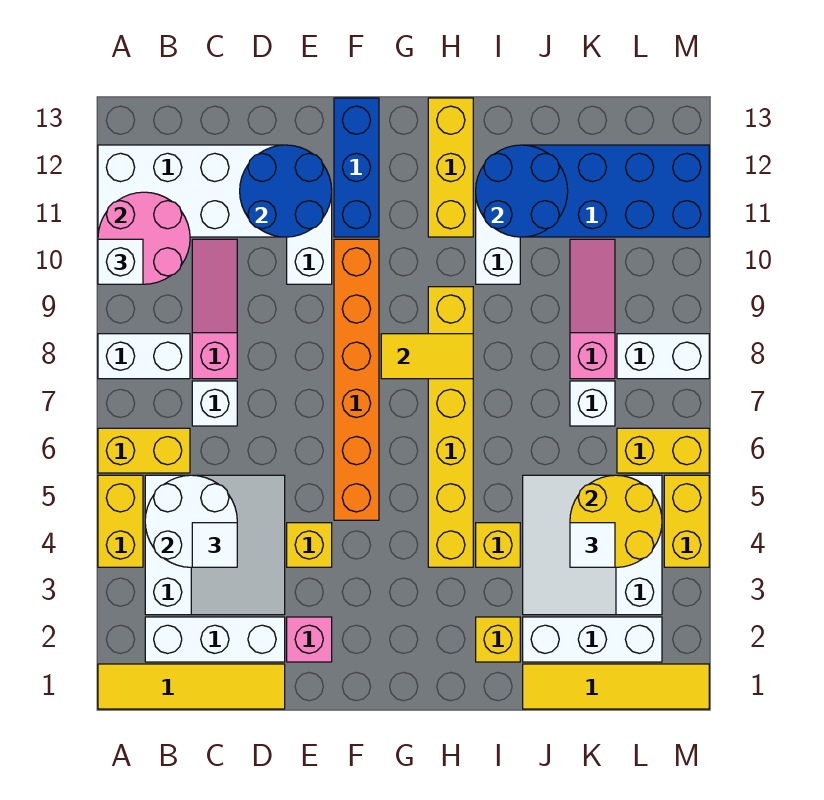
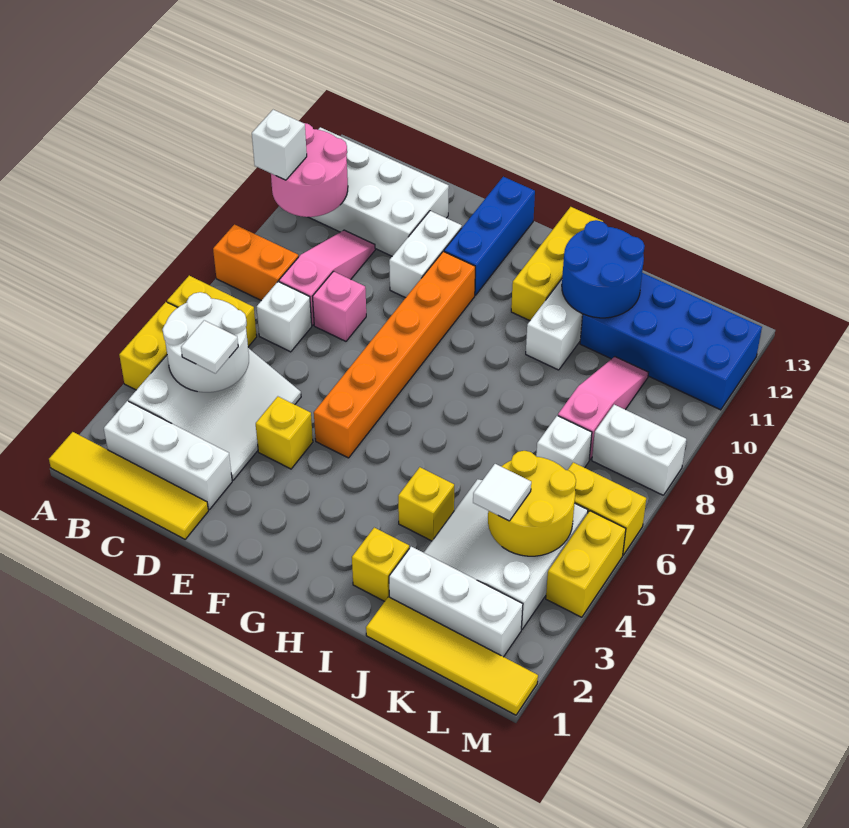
white 1x2 brick [98,334,190,379] -> orange 1x2 brick [213,225,299,301]
blue 2x2 round brick [240,145,332,237] -> none
pink 1x1 brick [287,617,332,662] -> pink 1x1 brick moved to [313,271,366,341]
yellow 1x2 tile [381,334,473,379] -> none
yellow 1x6 brick [428,287,473,567] -> none

